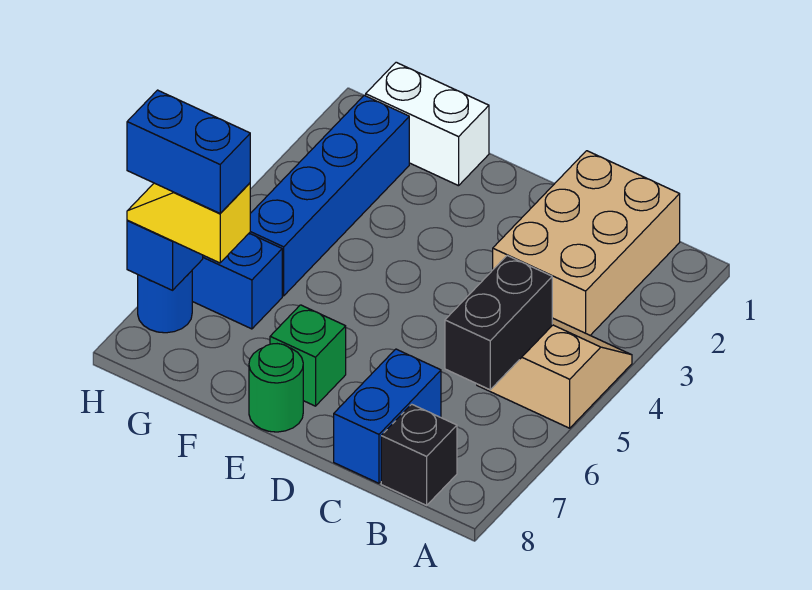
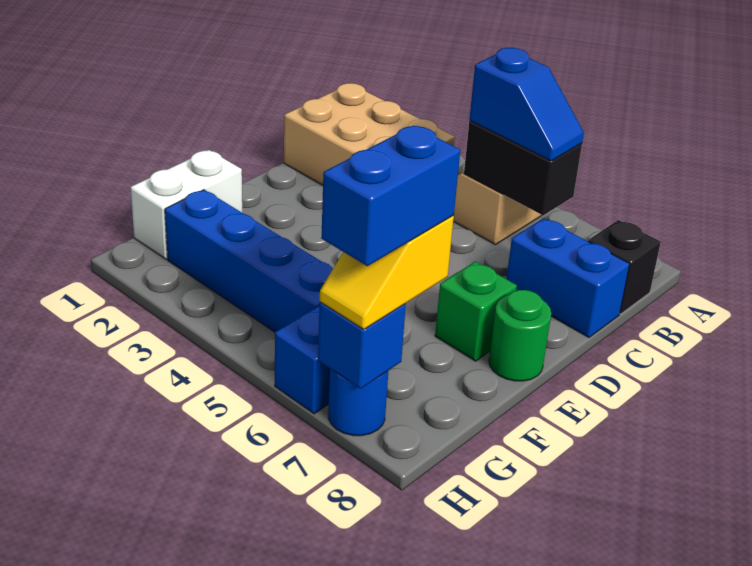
none -> blue 1x2 slope [469,48,584,161]

